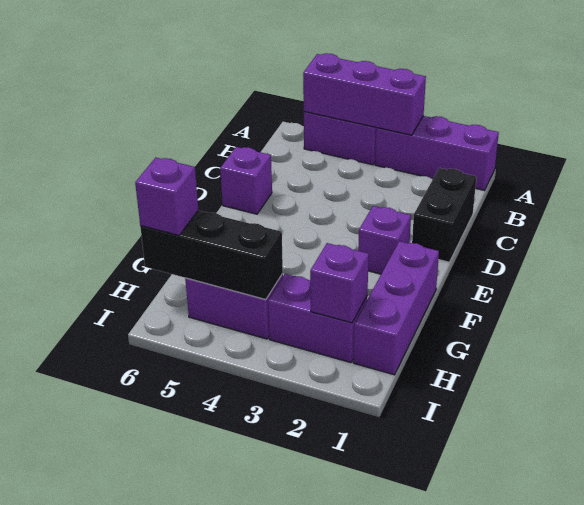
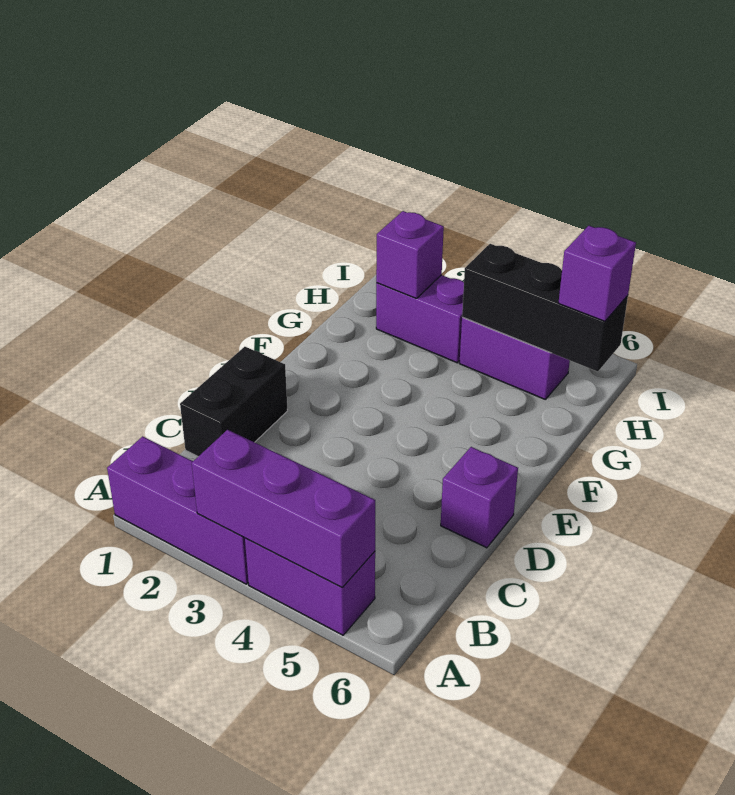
purple 1x1 brick [358,206,411,274] -> none
purple 1x3 brick [353,241,439,375] -> none

